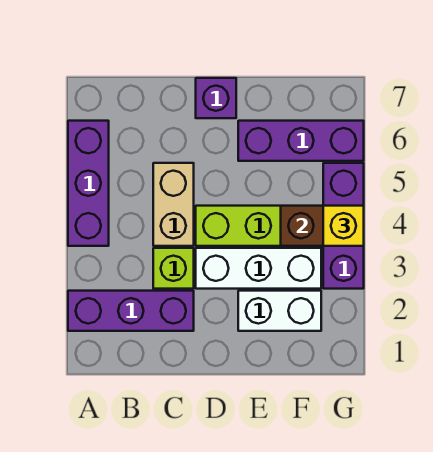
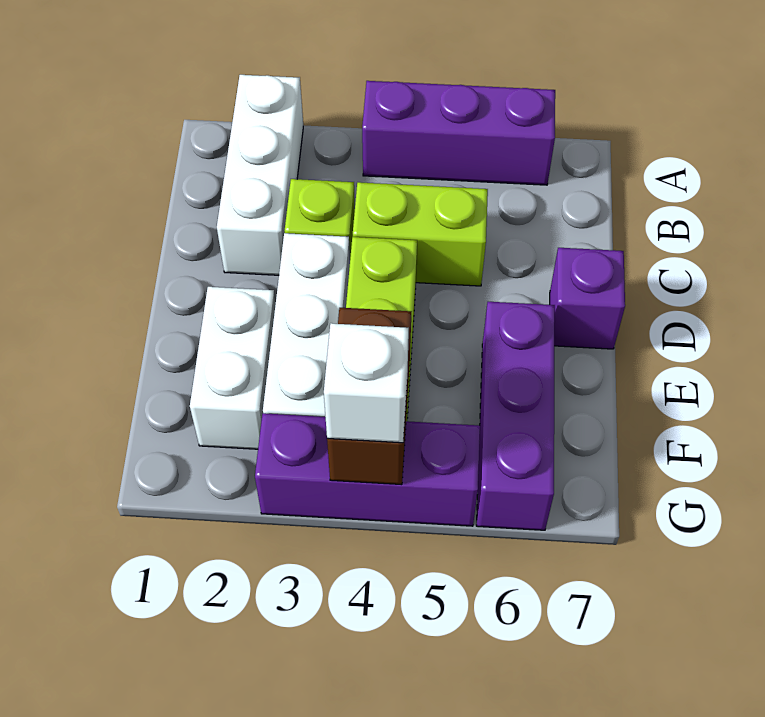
purple 1x3 brick [68,291,194,331] -> white 1x3 brick [217,75,303,275]
tan 1x2 brick [153,163,194,246] -> lime 1x2 brick [353,182,488,286]
yellow 1x1 brick [323,206,364,246] -> white 1x1 brick [324,323,409,443]

